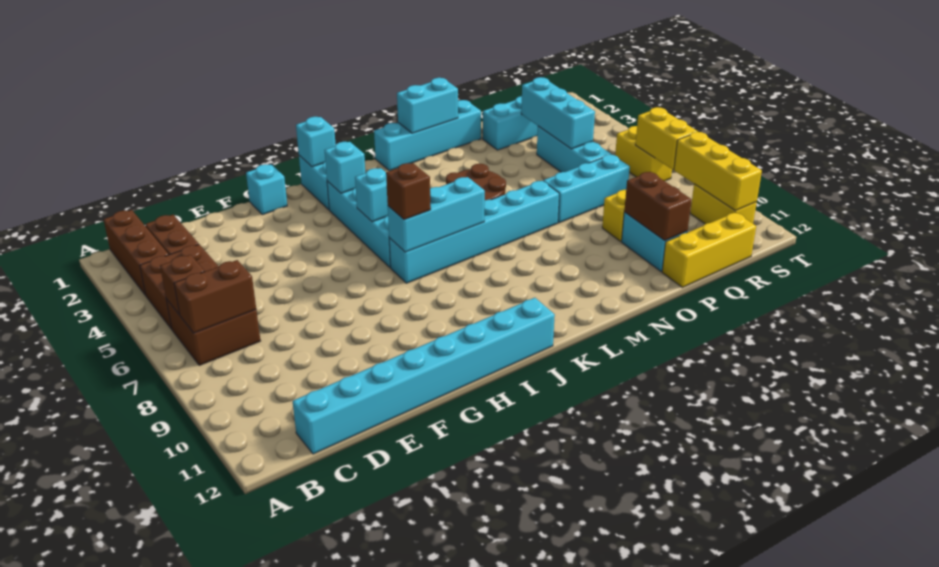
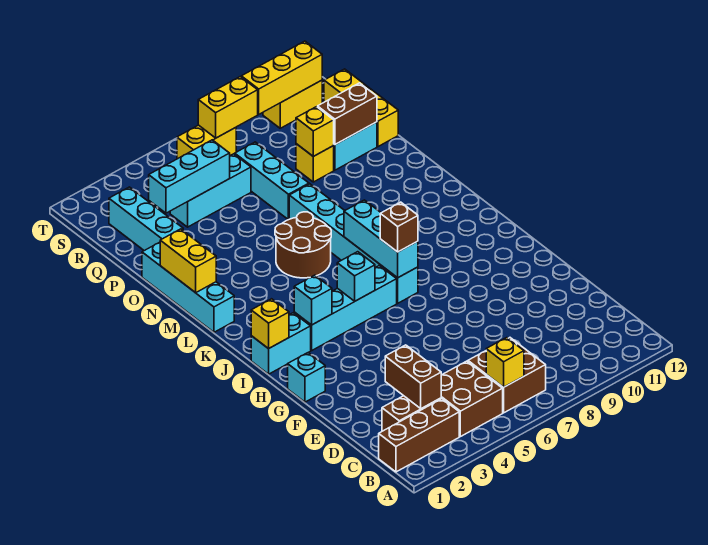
brown 1x1 brick [160,255,205,315] -> yellow 1x1 brick [486,338,524,387]
brown 1x2 brick [174,260,256,333] -> brown 1x2 brick moved to [385,345,441,409]
cyan 1x8 brick [293,298,555,454] -> none
cyan 1x1 brick [296,117,336,167] -> yellow 1x1 brick [251,299,289,349]
cyan 1x2 brick [397,78,458,133] -> yellow 1x2 brick [160,229,216,293]
none -> yellow 1x1 brick [296,107,334,156]

